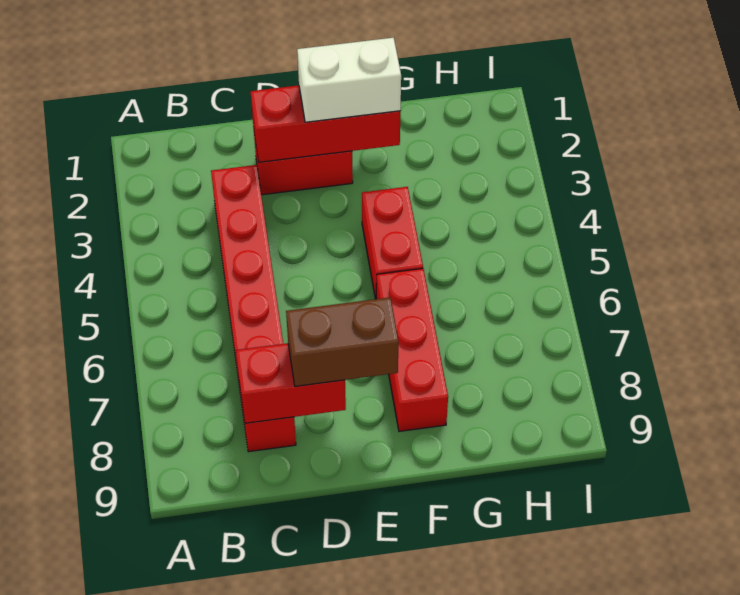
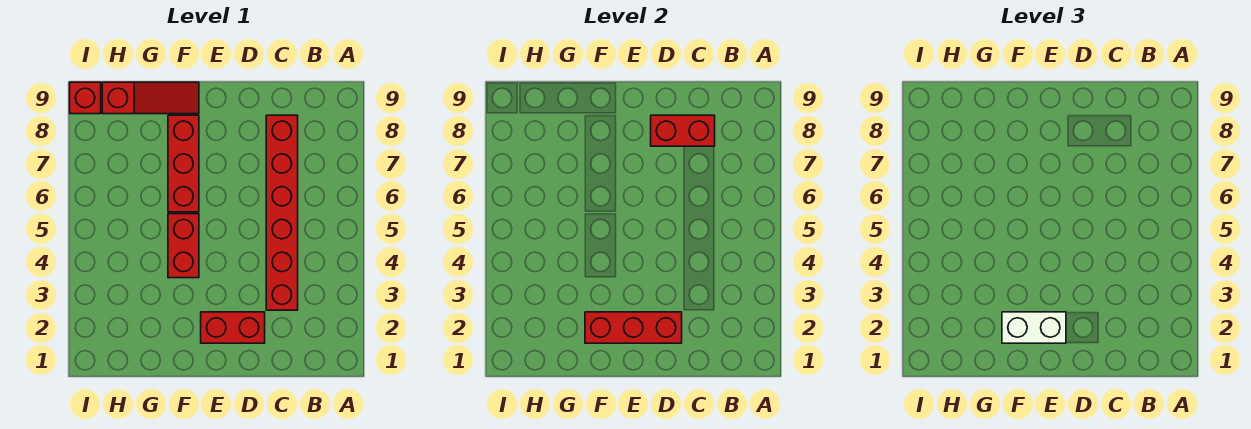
brown 1x2 brick [286,297,399,386] -> none
none -> red 1x3 slope [102,82,199,114]
none -> red 1x1 brick [70,82,101,114]

